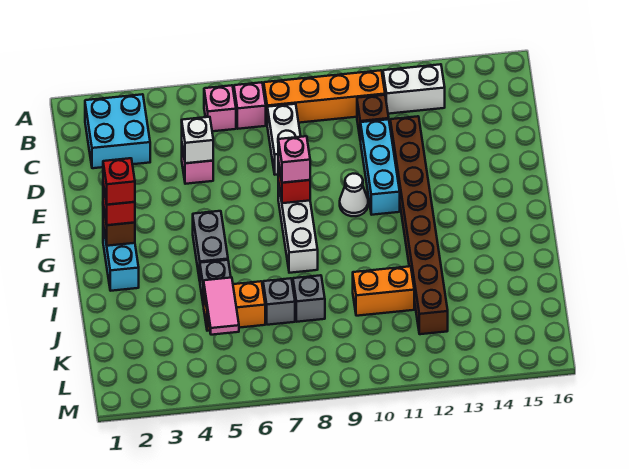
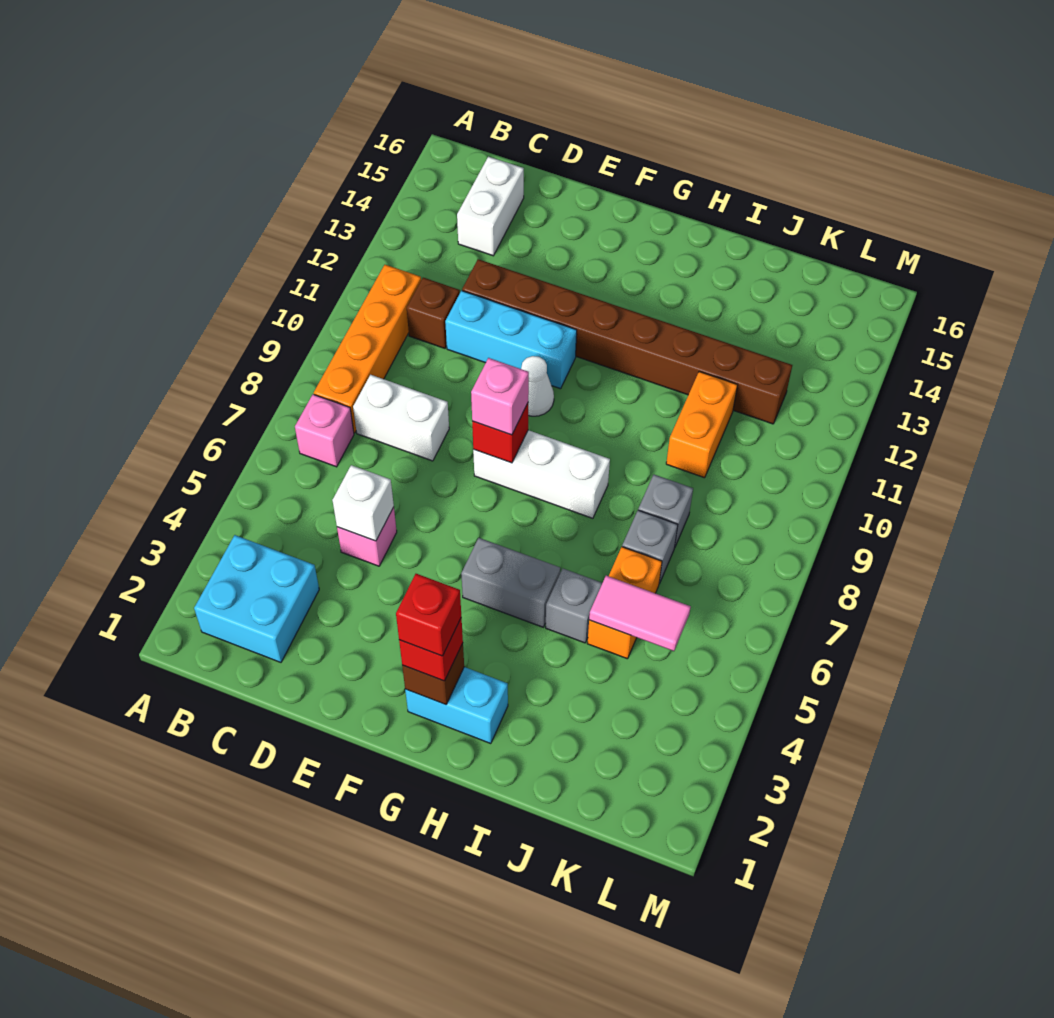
pink 1x1 brick [204,85,236,131] -> none
white 1x2 brick [383,64,445,114] -> white 1x2 brick moved to [457,157,524,256]

